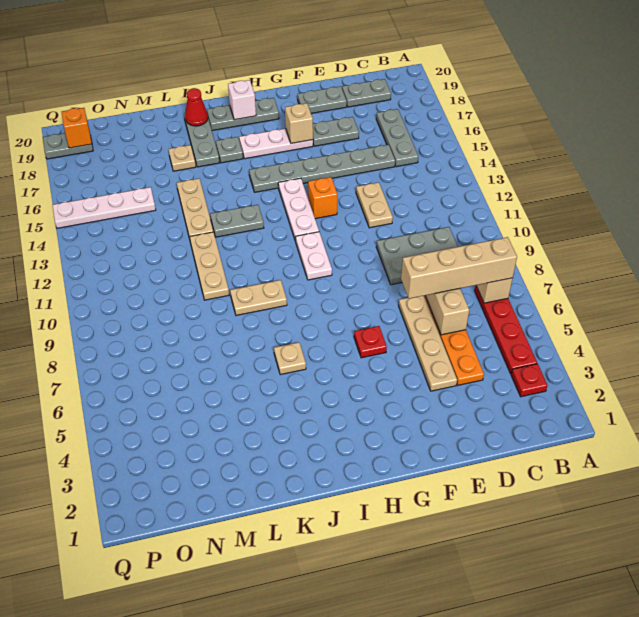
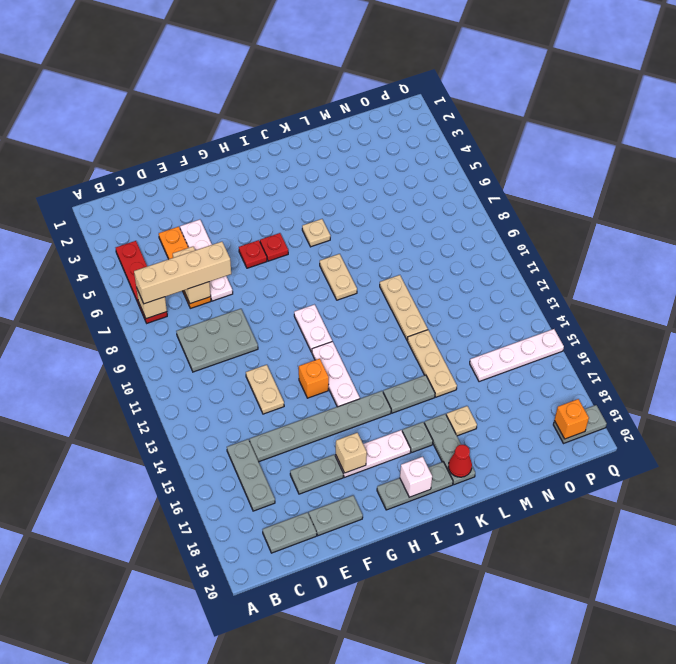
red 1x1 plate [511,364,547,397] -> red 1x1 plate moved to [260,233,288,261]
tan 1x4 plate [399,296,457,391] -> white 1x4 plate [180,220,233,301]
tan 1x2 plate [230,280,287,315] -> tan 1x2 plate turned to [320,254,357,300]
grey 1x2 plate [210,205,264,237] -> grey 1x2 plate moved to [383,375,435,413]

